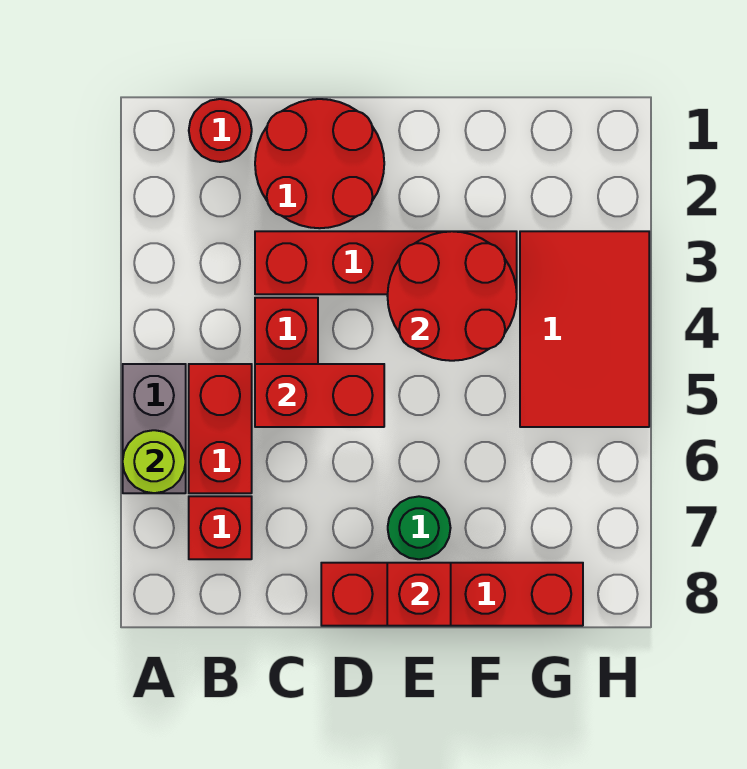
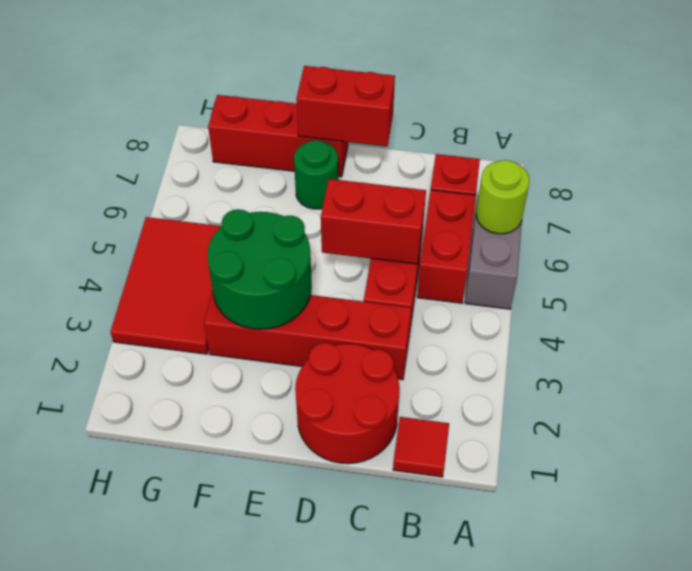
red 1x1 round brick [189,99,252,162] -> red 1x1 tile [393,417,449,477]
red 1x4 brick [321,563,583,626] -> red 1x3 brick [208,95,348,177]
red 2x2 round brick [388,231,517,361] -> green 2x2 round brick [207,209,312,329]
red 1x1 brick [387,563,451,626] -> red 1x2 brick [296,66,395,146]

